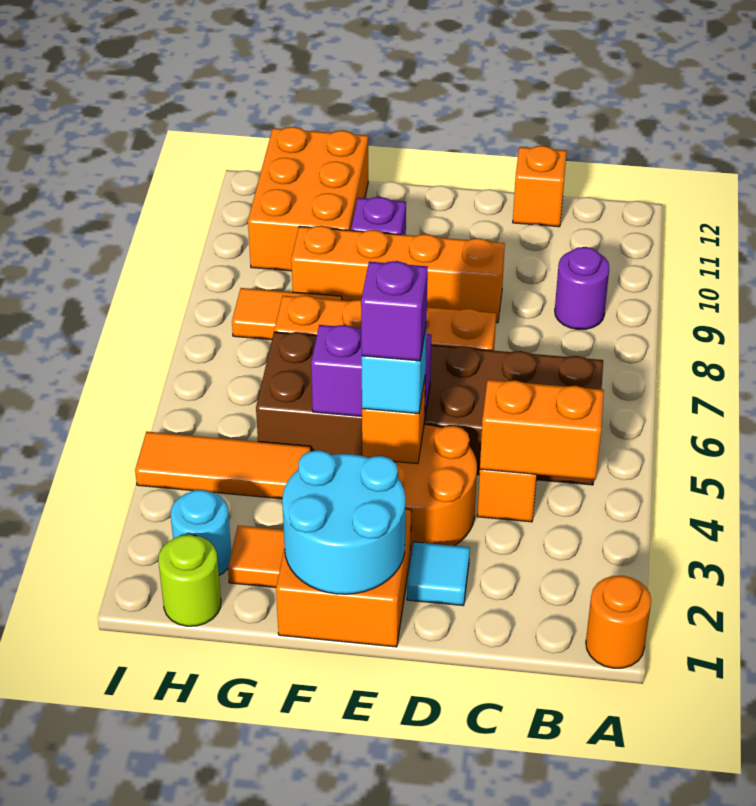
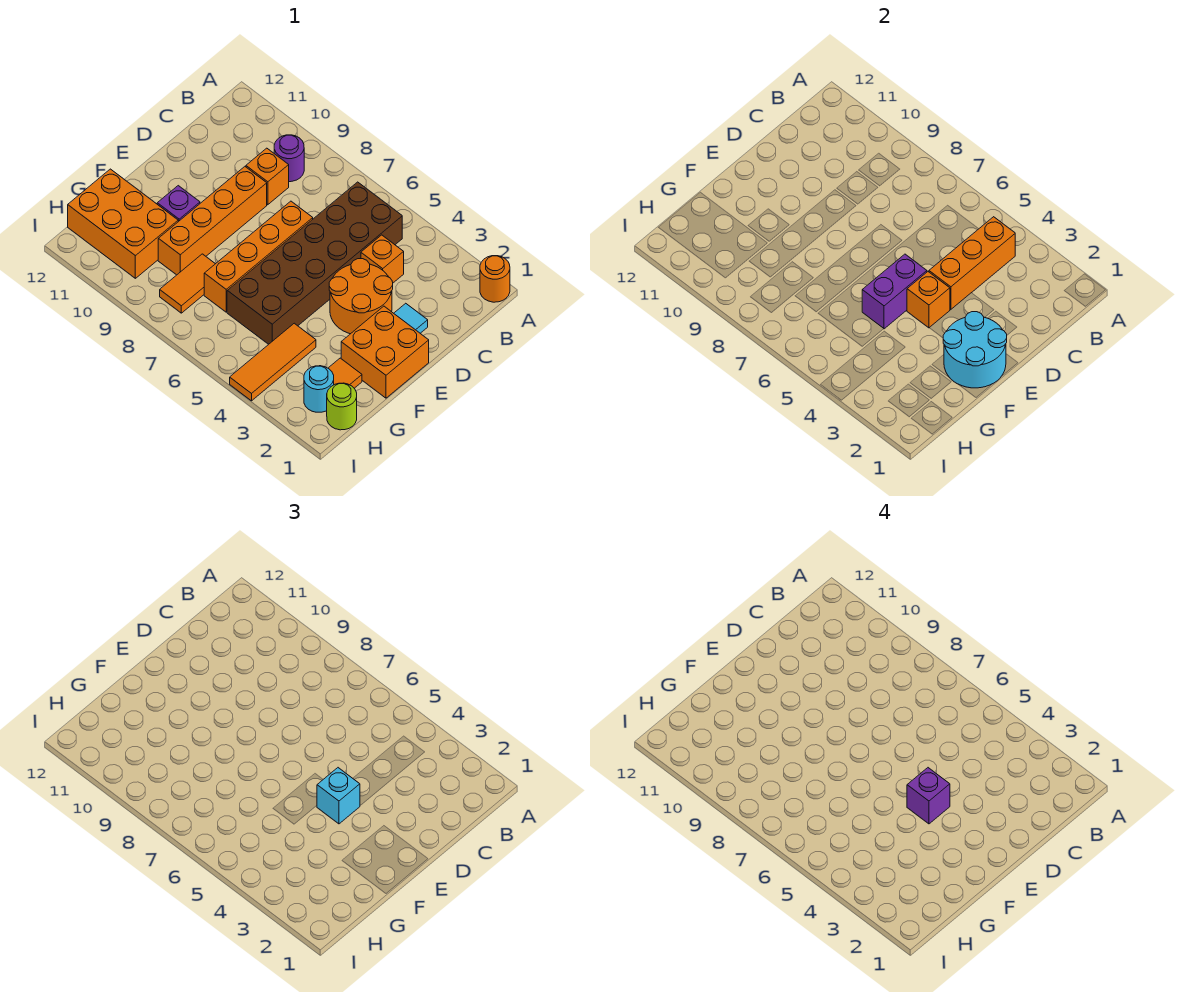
orange 1x2 brick [480,380,604,480] -> orange 1x3 brick [929,217,1015,309]
orange 1x1 brick [513,146,567,227] -> orange 1x1 brick moved to [246,148,289,205]

